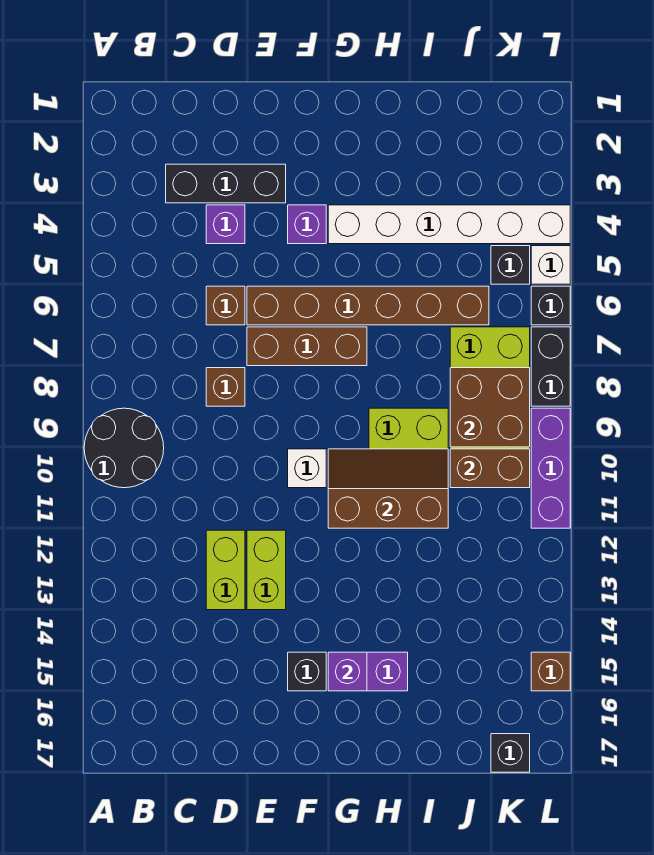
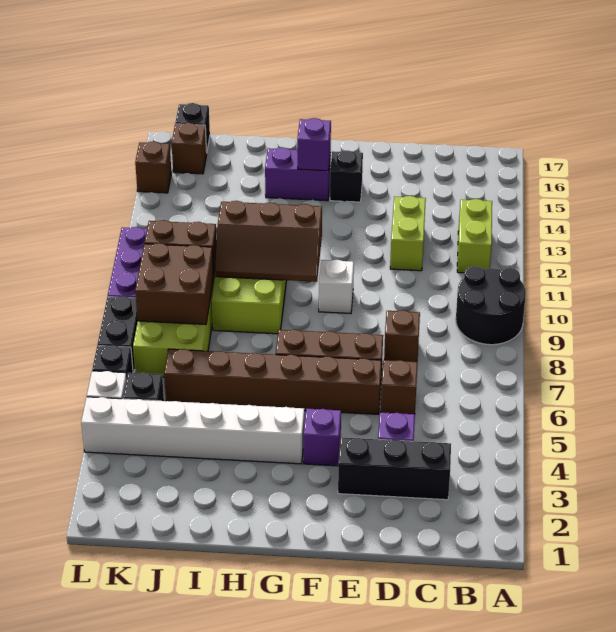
lime 1x2 brick [247,530,286,610] -> lime 1x2 brick moved to [457,199,492,273]
none -> brown 1x1 brick [172,123,207,174]

